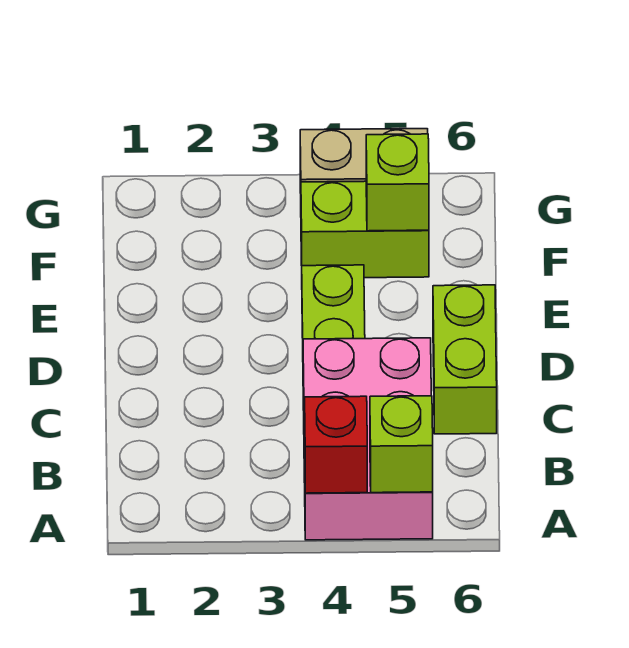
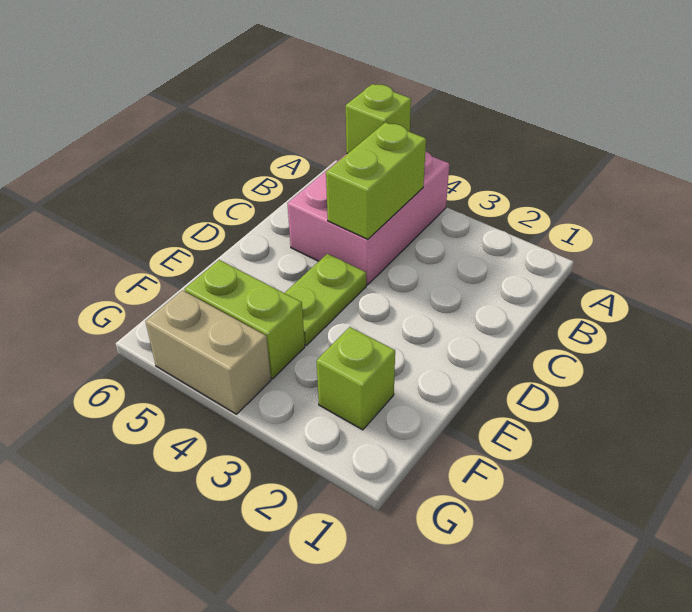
red 1x1 brick [305,396,367,493] -> none
lime 1x2 brick [433,285,497,434] -> lime 1x2 brick moved to [326,122,426,239]
lime 1x1 brick [366,134,429,231] -> lime 1x1 brick moved to [316,327,395,430]

